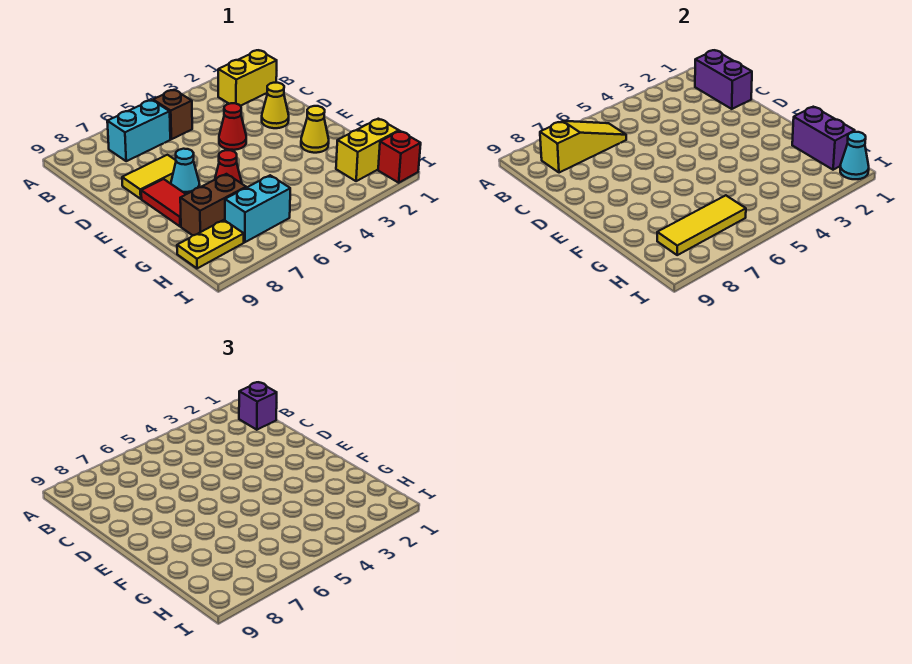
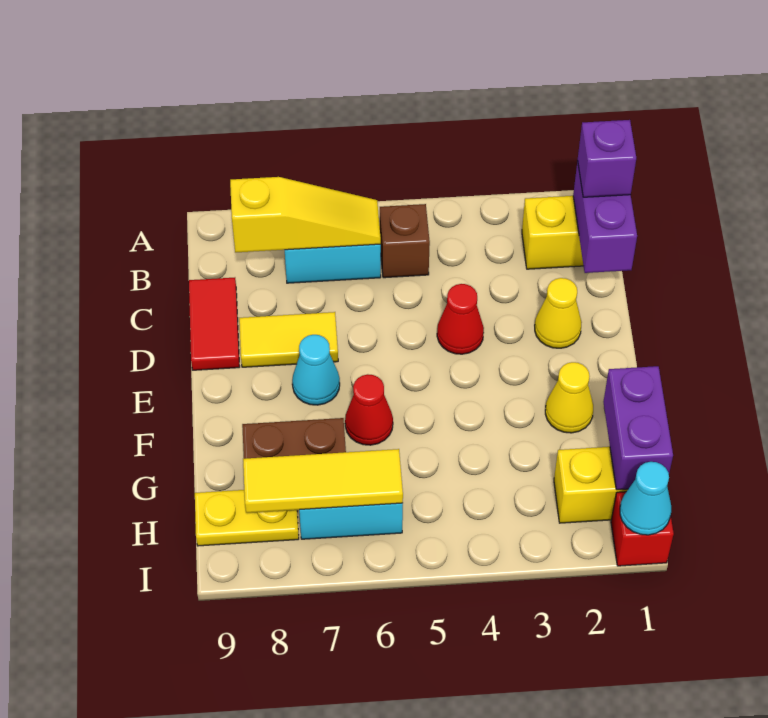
red 1x2 tile [141,179,186,226] -> red 1x2 tile moved to [189,278,240,370]

